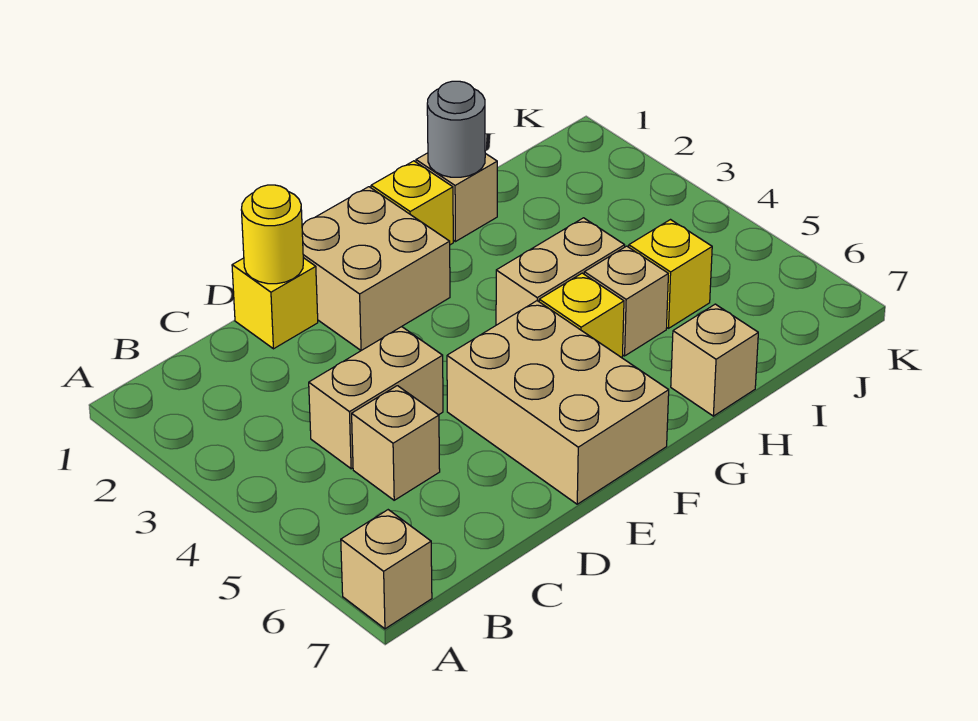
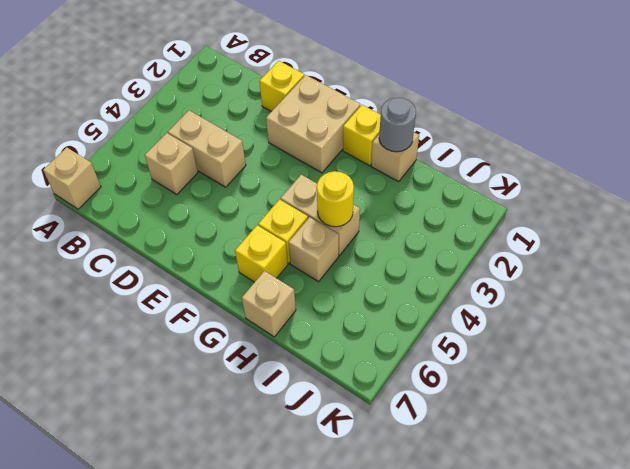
yellow 1x1 round brick [241,185,303,284] -> yellow 1x1 round brick moved to [317,171,354,227]
tan 2x3 brick [447,301,669,504] -> none
yellow 1x1 brick [629,220,712,328] -> yellow 1x1 brick moved to [235,225,288,282]

